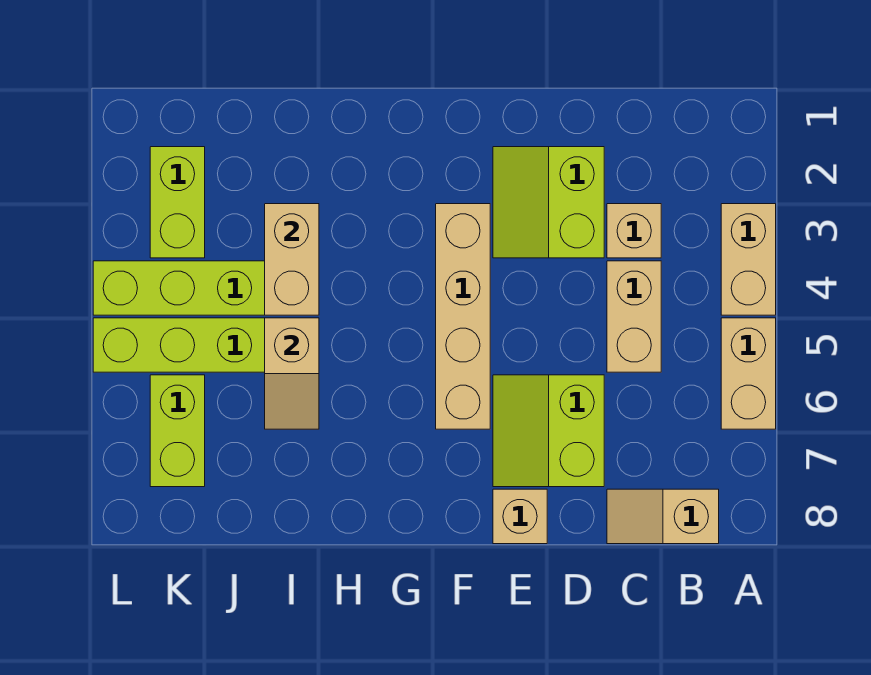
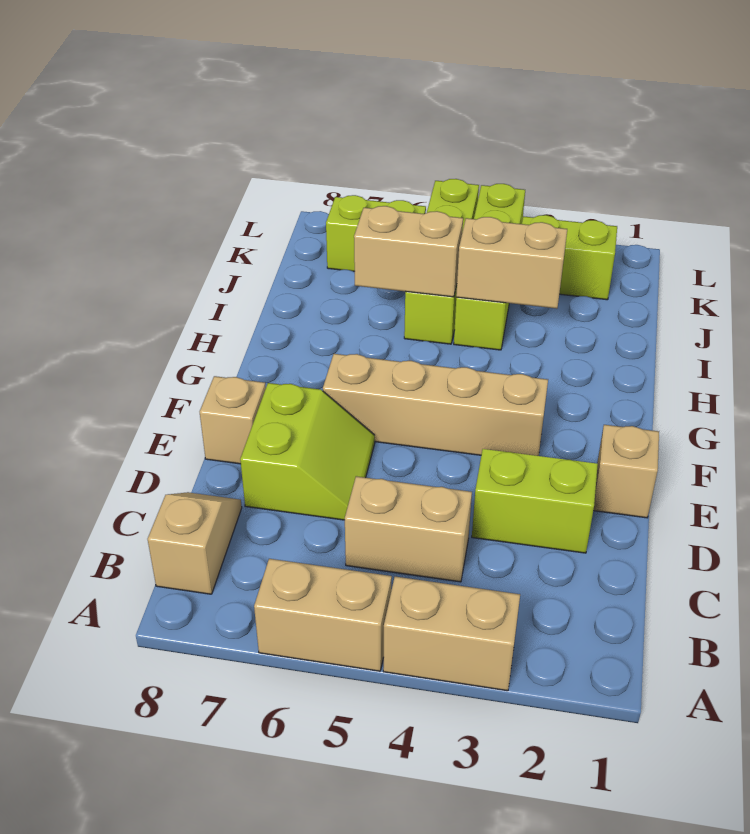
tan 1x1 brick [607,204,661,258] -> tan 1x1 brick moved to [593,425,659,518]
lime 2x2 slope [493,375,604,487] -> lime 2x2 slope turned to [240,383,375,520]
tan 1x2 slope [265,318,319,429] -> tan 1x2 brick [354,206,463,297]

